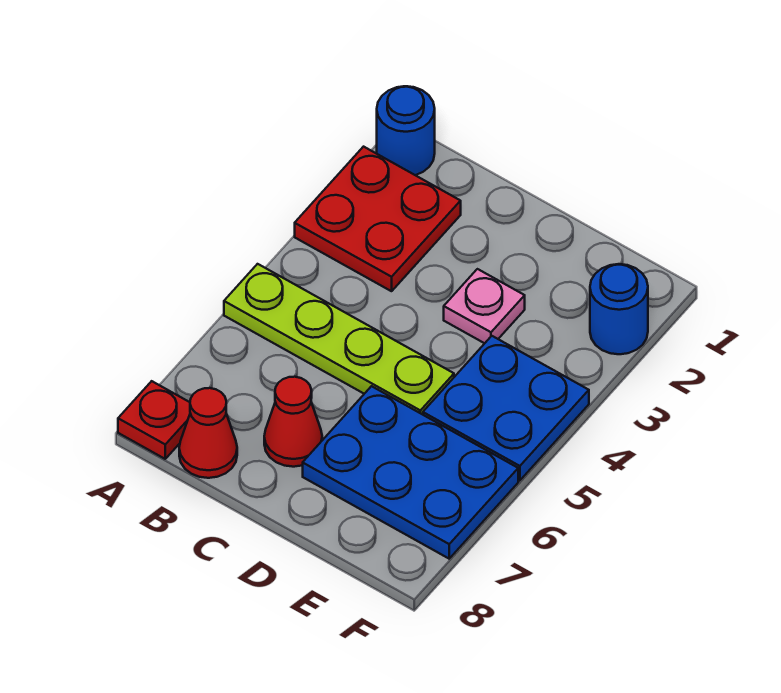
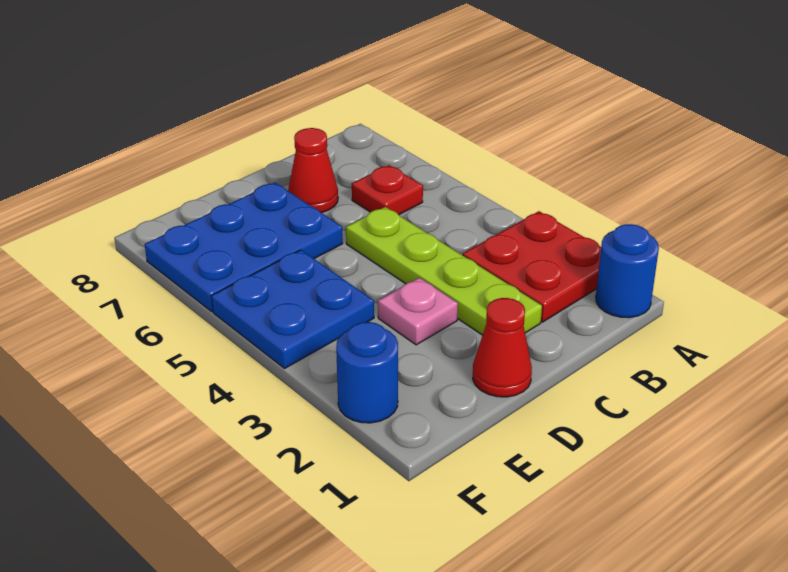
lime 1x4 plate [224,264,454,415] -> lime 1x4 plate turned to [346,207,542,335]
red 1x1 plate [118,381,190,459] -> red 1x1 plate moved to [352,165,423,215]
red 1x1 cone [179,388,237,478] -> red 1x1 cone moved to [473,298,532,397]

